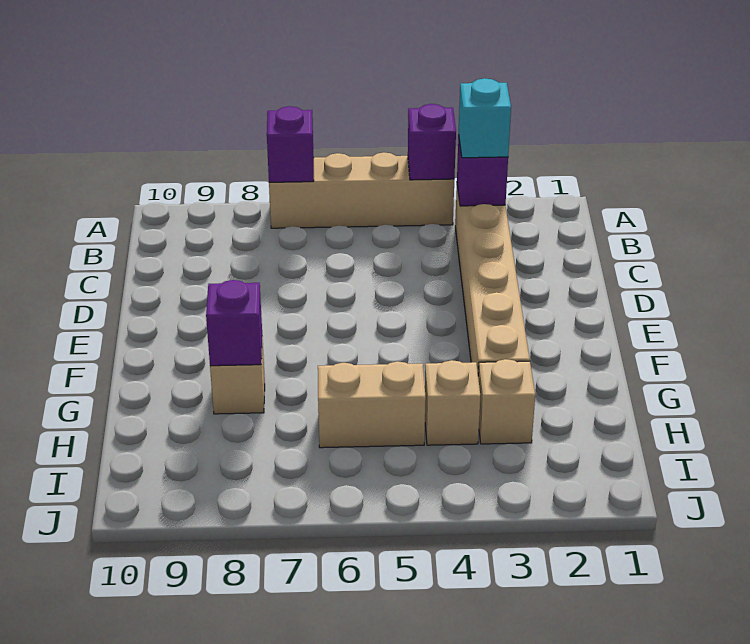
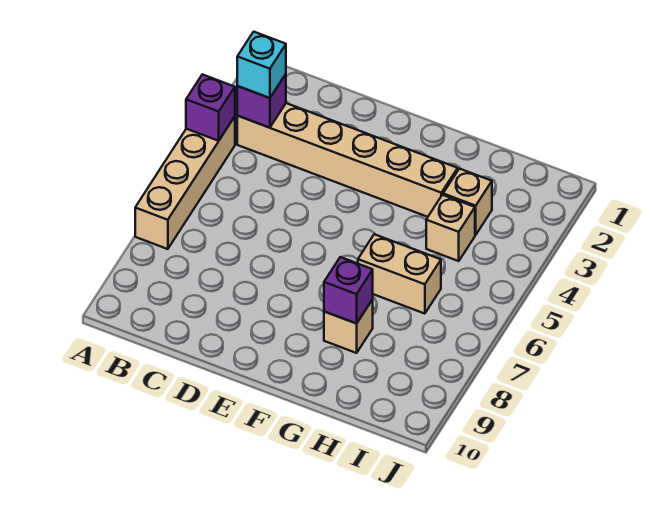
purple 1x1 brick [267,106,314,182] -> none
tan 1x2 brick [318,361,426,448] -> tan 1x2 brick turned to [358,234,441,314]

